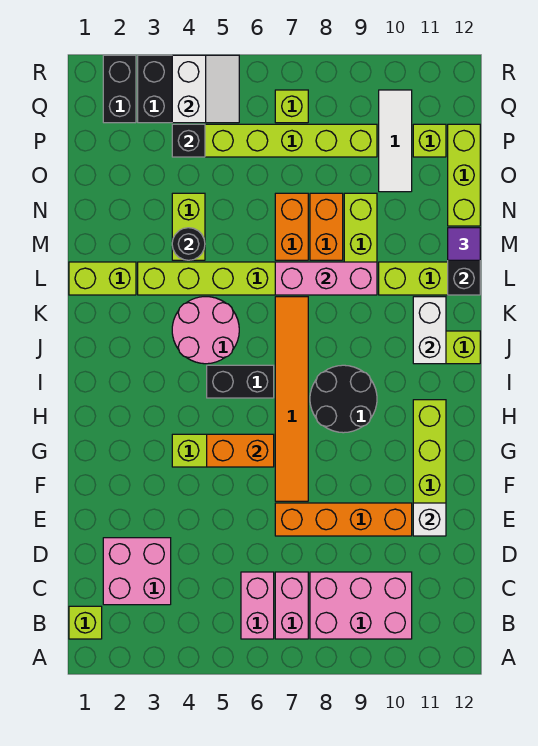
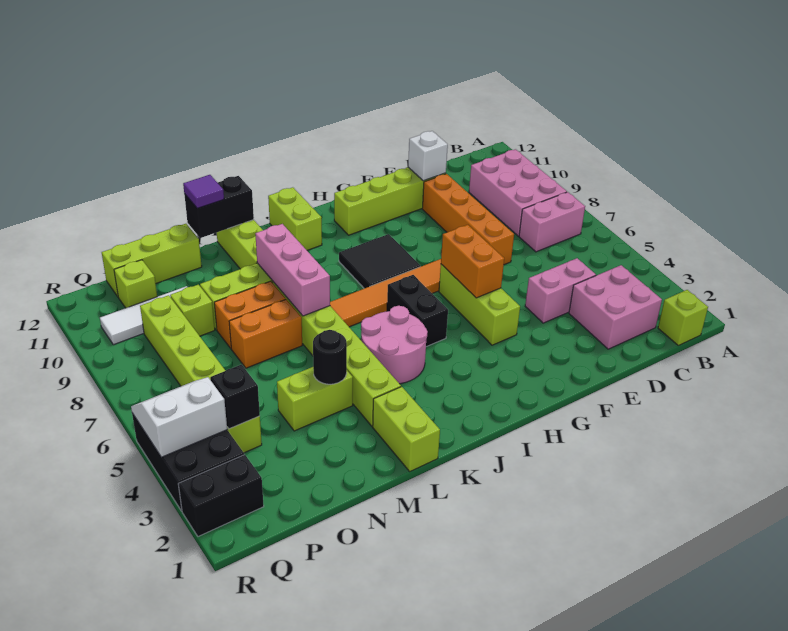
pink 1x2 brick [241,572,274,639] -> pink 1x2 brick moved to [525,258,596,323]
black 2x2 round brick [310,365,377,433] -> black 2x2 tile [339,234,420,289]
white 1x2 brick [413,297,446,364] -> none
lime 1x1 brick [275,90,308,123] -> lime 1x1 brick moved to [170,285,215,336]

